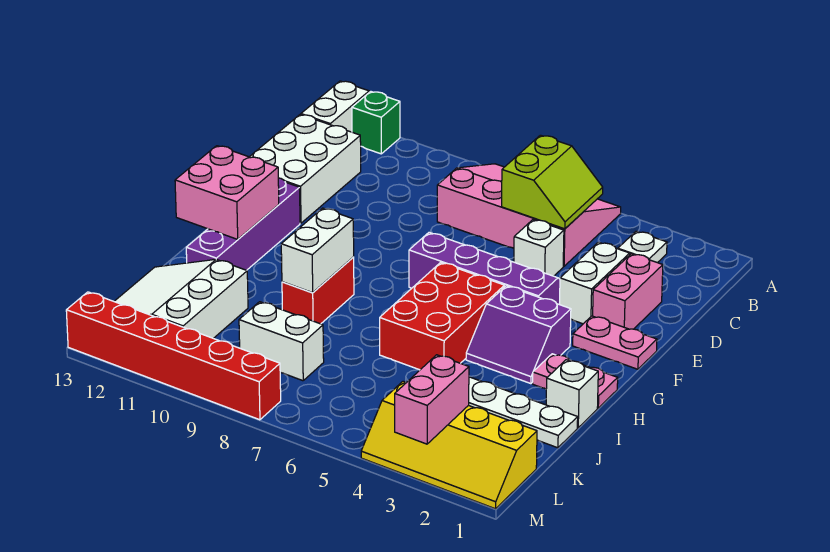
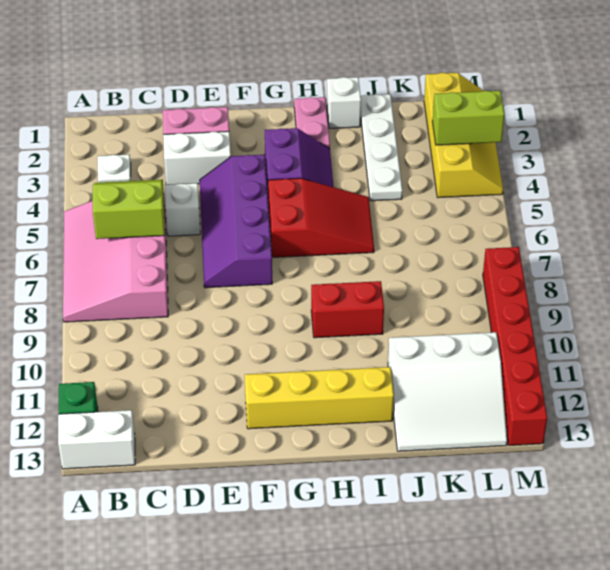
white 2x3 brick [250,115,361,223] -> none
pink 1x2 plate [573,316,657,369] -> none
purple 1x4 brick [186,178,300,270] -> yellow 1x4 brick [245,367,394,429]
red 2x3 brick [380,262,504,370] -> red 2x3 slope [268,178,374,257]
pink 2x2 brick [175,146,279,239] -> none
white 1x2 brick [281,208,354,293] -> none
white 1x2 brick [239,302,324,381] -> none
pink 1x2 brick [395,355,469,444] -> lime 1x2 brick [432,91,504,145]

